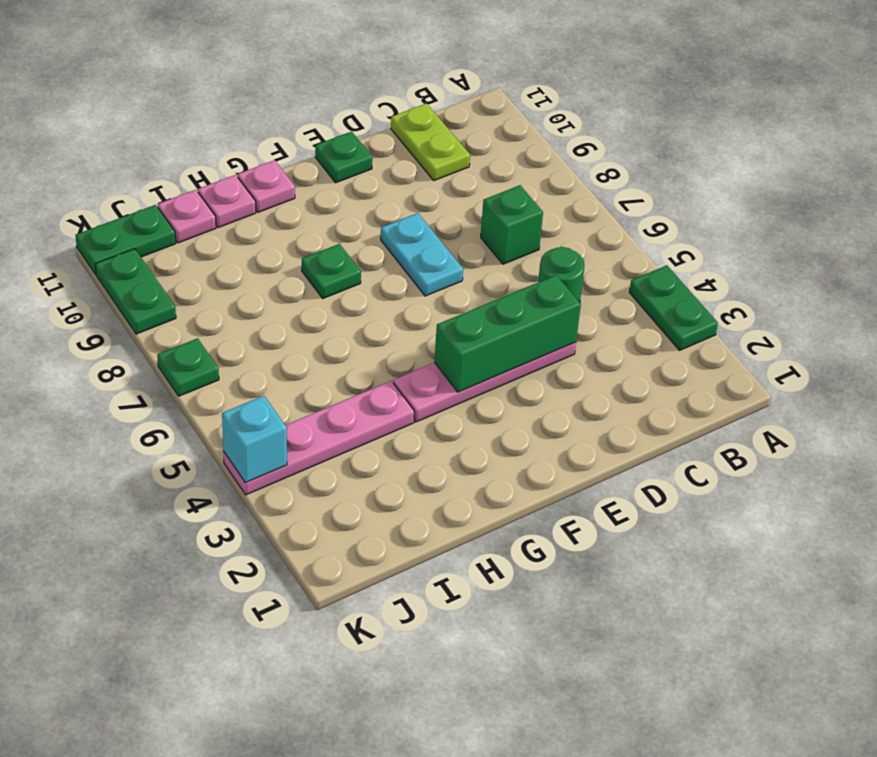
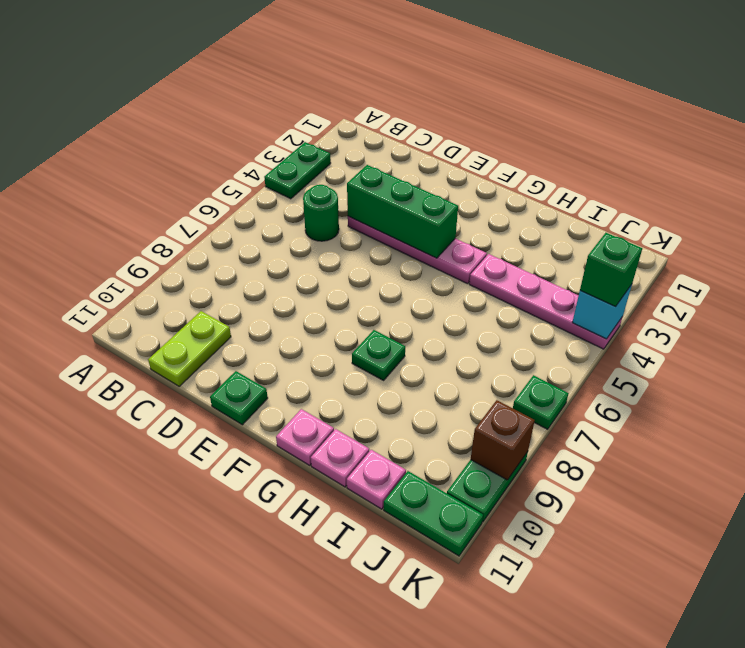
green 1x1 brick [481,185,543,264] -> green 1x1 brick moved to [580,233,642,307]
cyan 1x2 plate [381,213,463,296] -> none
none -> brown 1x1 brick [471,400,535,480]

